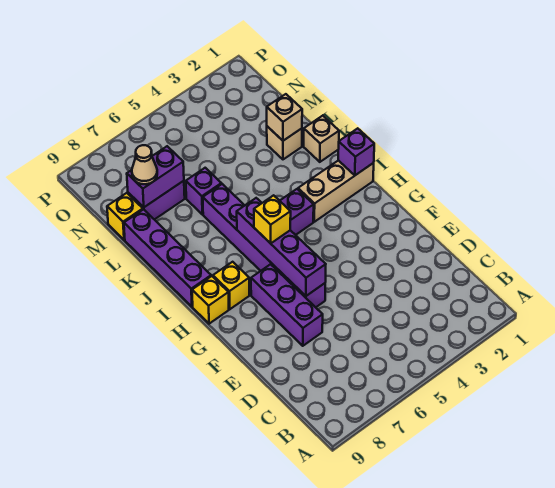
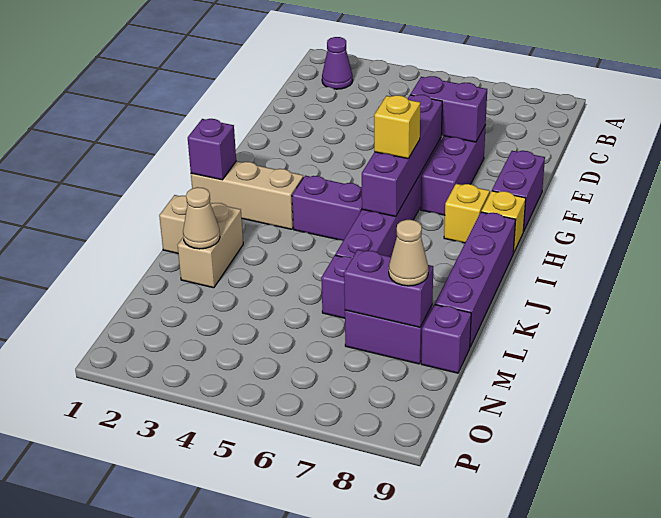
none -> purple 1x1 cone [322,37,353,89]
none -> purple 1x2 brick [410,76,487,142]
none -> purple 1x2 brick [492,151,545,231]
tan 1x1 brick [267,126,302,159] -> tan 1x2 brick [178,203,243,288]
tan 1x1 brick [267,94,302,141] -> tan 1x1 cone [183,187,220,249]
yellow 1x1 brick [107,193,143,240] -> purple 1x1 brick [421,304,471,373]

